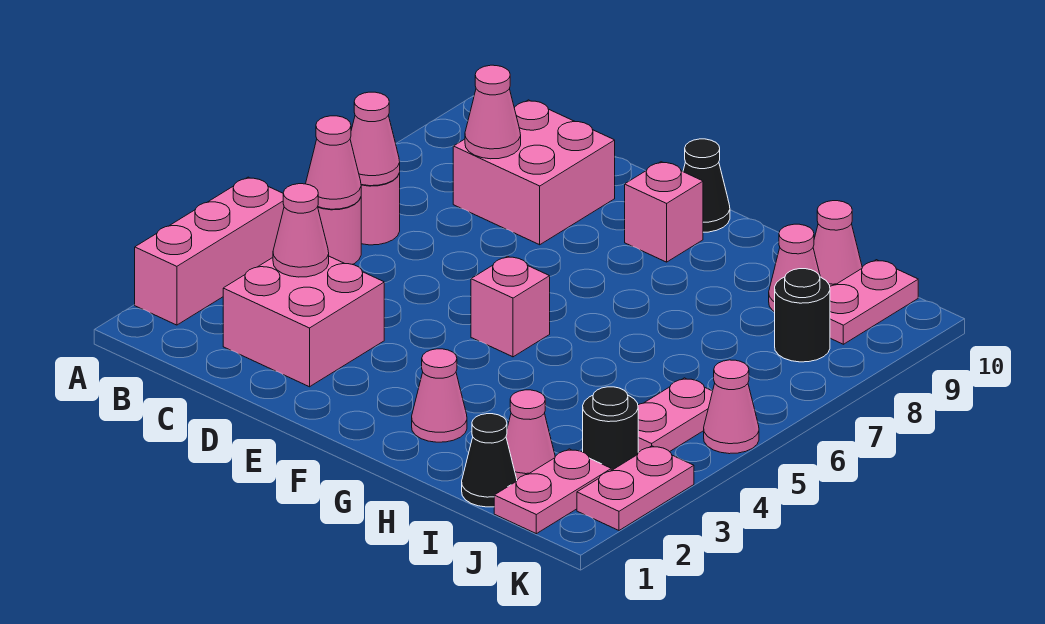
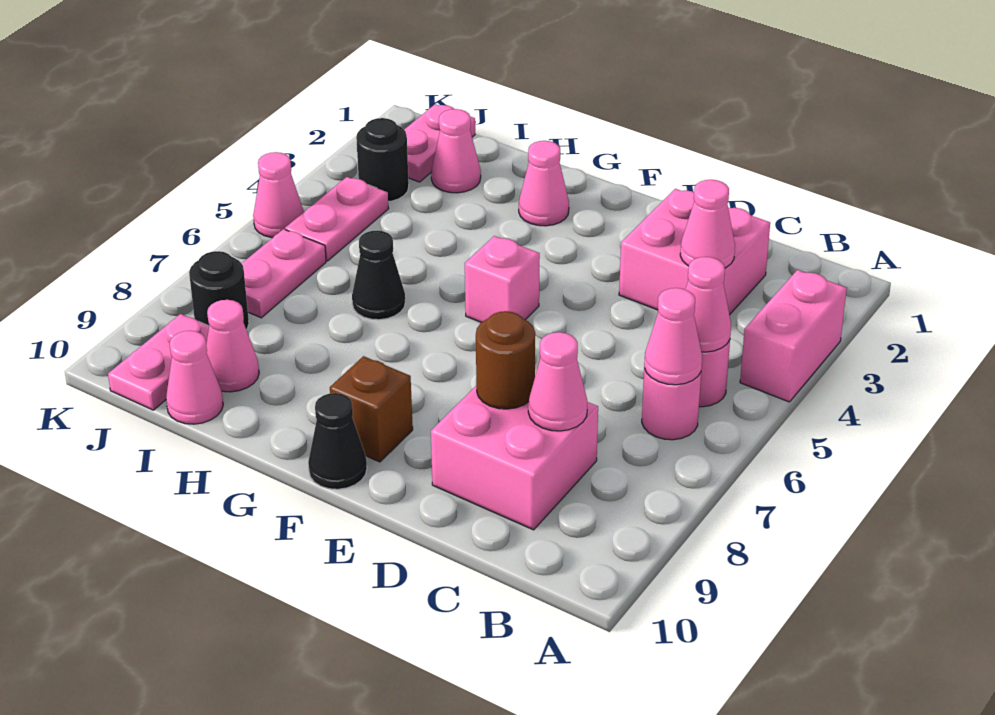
pink 1x3 brick [135,177,284,325] -> pink 1x2 brick [740,270,847,402]
none -> brown 1x1 round brick [476,311,535,409]
pink 1x1 brick [625,162,703,262] -> brown 1x1 brick [330,356,413,462]
black 1x1 cone [462,414,517,507] -> black 1x1 cone moved to [352,230,405,320]
pink 1x2 plate [577,446,694,530] -> pink 1x2 plate moved to [241,229,326,318]

